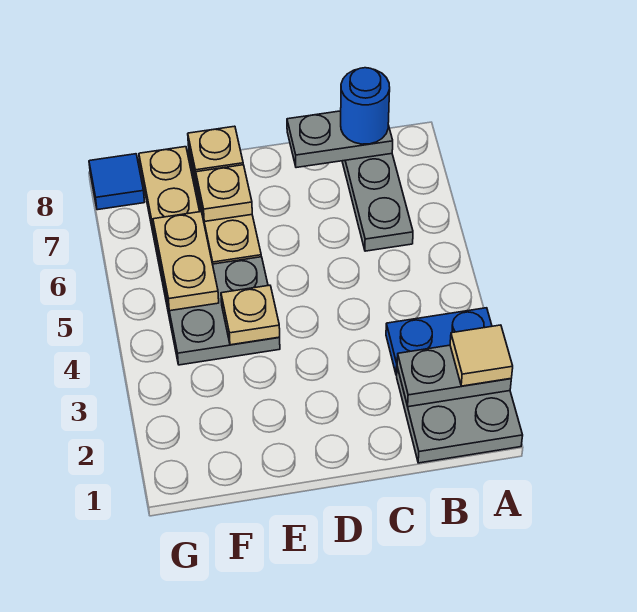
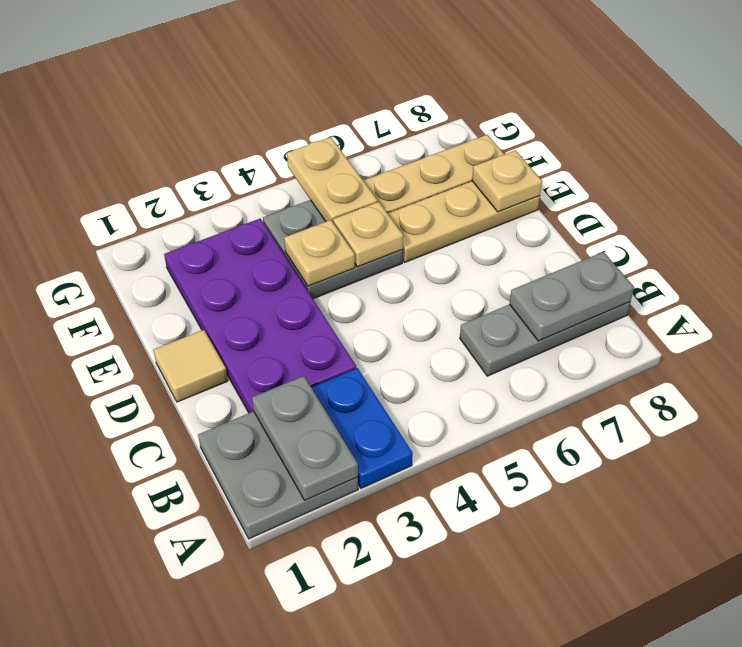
tan 1x1 tile [450,325,513,386] -> tan 1x1 tile moved to [154,330,228,402]
grey 1x2 plate [287,111,393,168] -> grey 1x2 plate turned to [510,252,634,341]
blue 1x1 round brick [341,68,390,144] -> none
none -> purple 2x4 plate [164,219,356,413]
tan 1x1 plate [196,165,252,222] -> tan 1x1 plate moved to [333,202,403,267]
tan 1x2 plate [153,212,219,311] -> tan 1x2 plate turned to [287,137,378,222]
blue 1x1 tile [89,154,144,210] -> none

